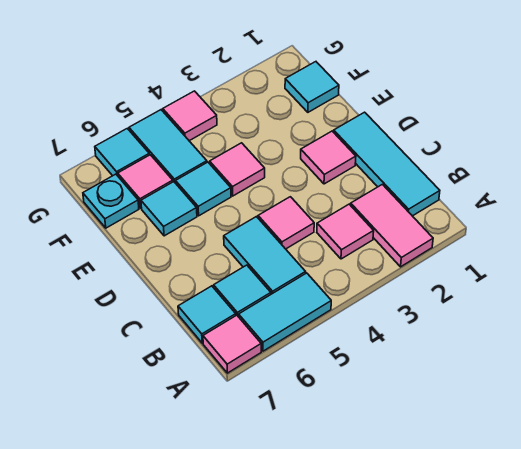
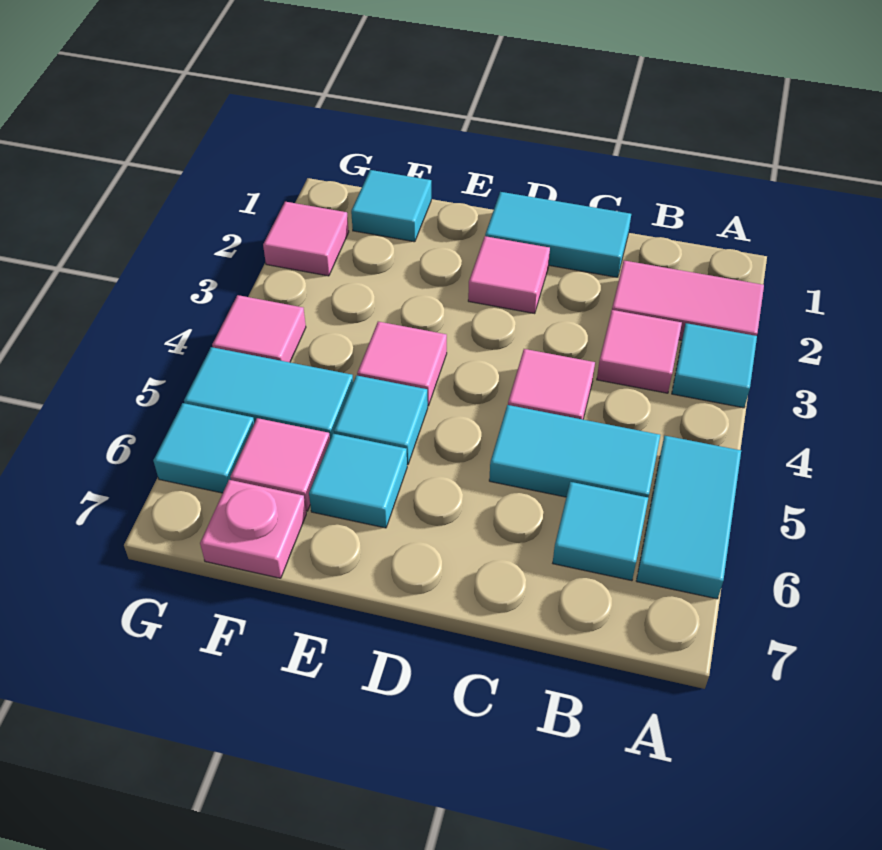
pink 1x1 tile [203,315,261,373] -> pink 1x1 tile moved to [263,202,349,276]
cyan 1x3 tile [334,112,440,216] -> cyan 1x2 tile [485,192,631,277]
cyan 1x1 tile [178,286,236,343] -> cyan 1x1 tile moved to [672,323,757,408]
cyan 1x1 plate [83,174,139,228] -> pink 1x1 plate [200,480,306,578]

